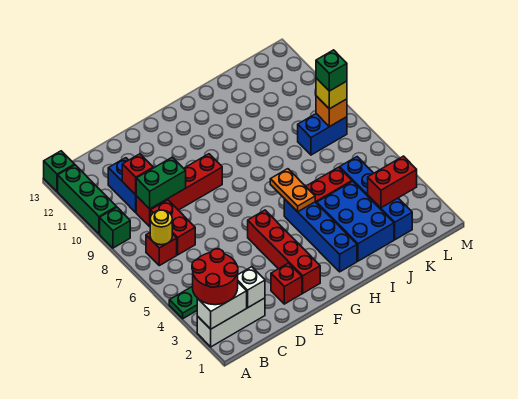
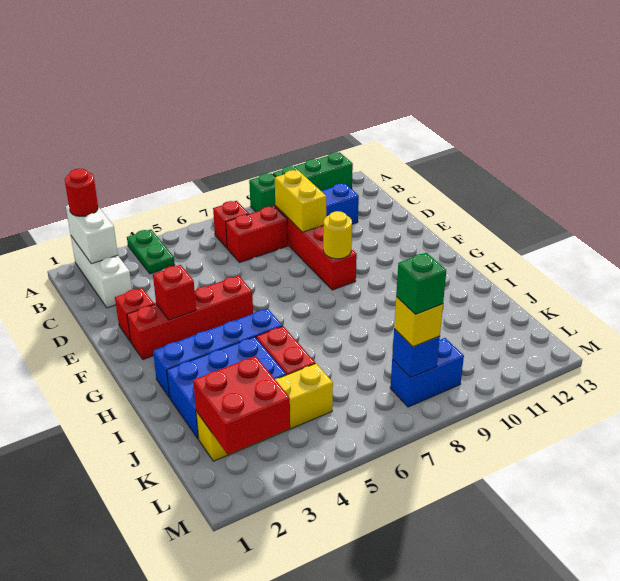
red 2x2 round brick [192,249,238,305] -> red 1x1 round brick [65,168,98,216]
green 1x1 brick [44,151,75,192] -> none
yellow 1x1 round brick [150,210,172,245] -> yellow 1x1 round brick moved to [323,211,352,259]
white 1x1 brick [238,267,265,308] -> none
green 1x2 brick [136,157,186,209] -> yellow 1x2 brick [275,170,326,232]
red 1x1 brick [122,154,153,195] -> red 1x1 brick moved to [153,265,196,320]
orange 1x2 plate [270,169,315,212] -> none
blue 1x4 brick [340,157,412,240] -> yellow 1x4 brick [196,363,333,461]
red 1x2 brick [368,156,417,208] -> red 2x2 brick [193,356,290,454]
blue 1x2 brick [298,114,347,155] -> blue 1x2 brick turned to [390,338,464,407]
orange 1x1 brick [316,96,347,127] -> blue 1x1 brick [392,329,440,378]

